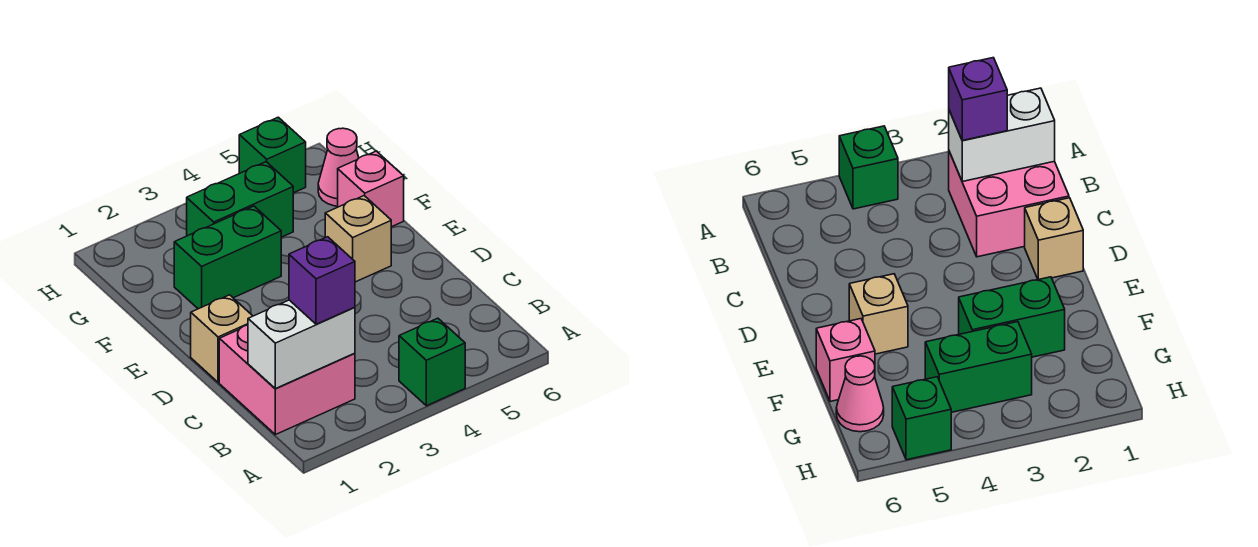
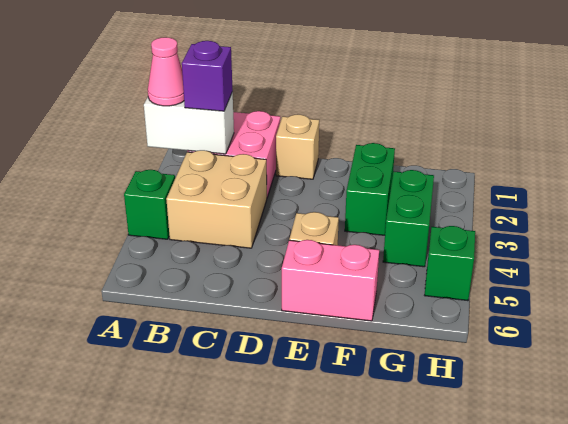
white 1x2 brick [248,300,355,389] -> white 1x2 brick turned to [144,92,234,154]
none -> tan 2x2 brick [166,150,267,248]
pink 1x1 brick [338,151,404,227] -> pink 1x2 brick [282,240,379,321]
pink 1x1 cone [318,128,359,206] -> pink 1x1 cone moved to [148,37,184,106]

